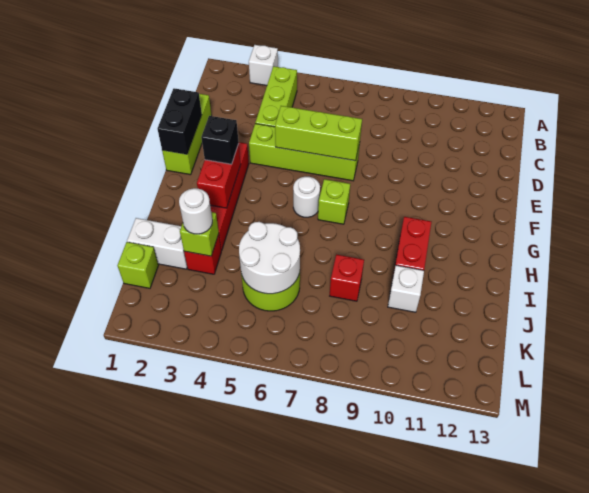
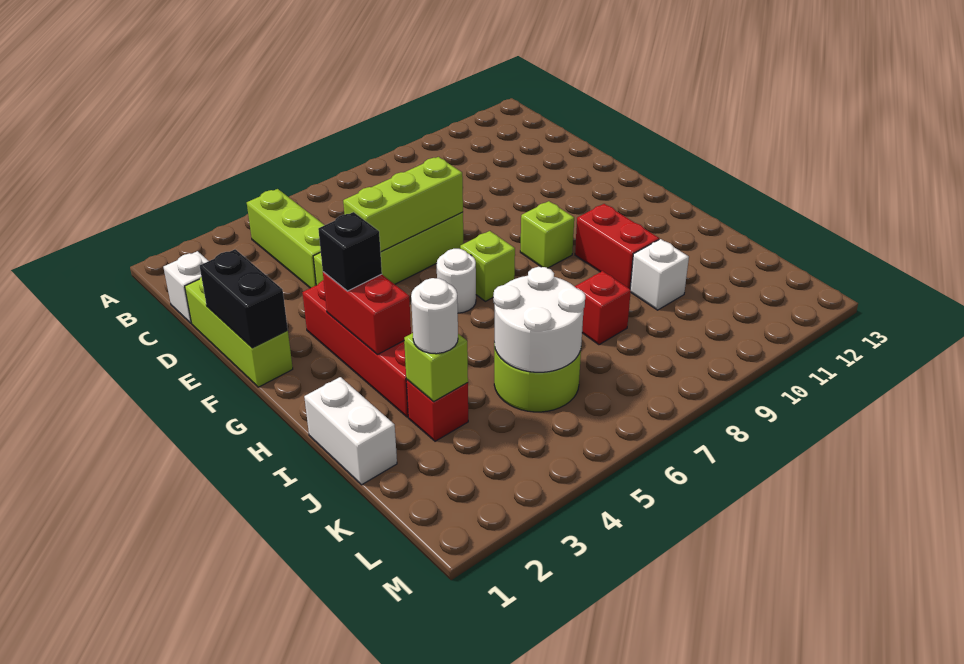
white 1x1 brick [249,45,278,86] -> white 1x1 brick moved to [163,251,208,323]
white 1x2 brick [127,218,187,269] -> white 1x2 brick turned to [304,377,397,485]
lime 1x1 brick [117,242,158,288] -> lime 1x1 brick moved to [520,201,574,268]

